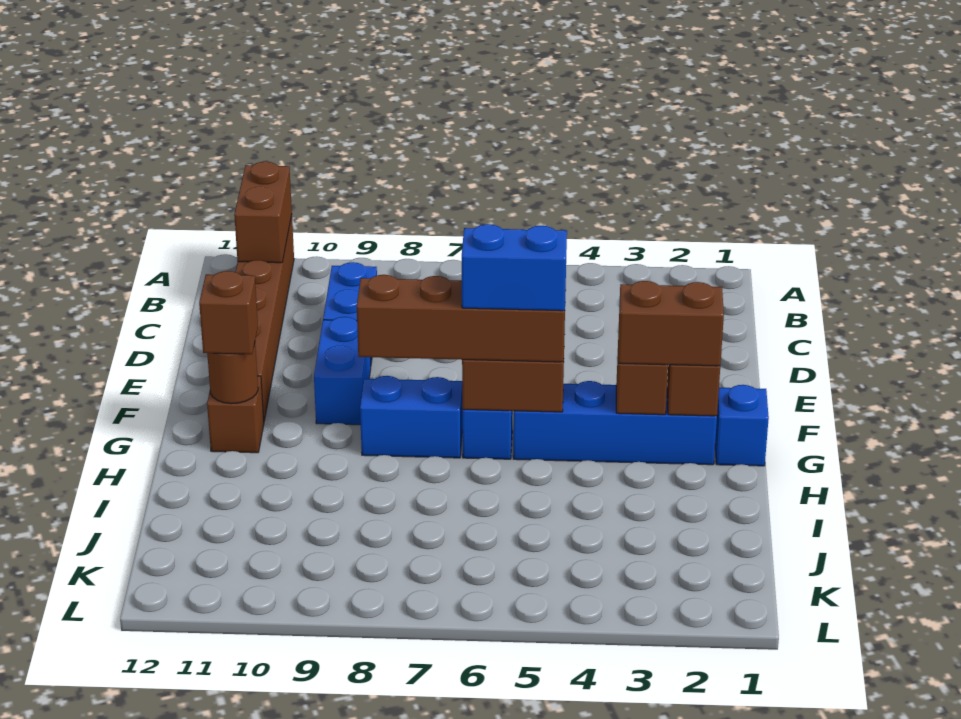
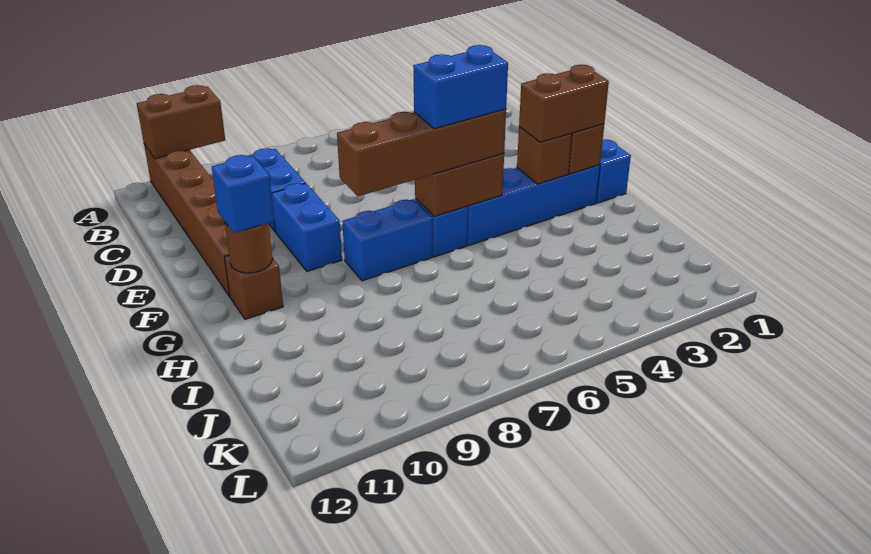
brown 1x2 brick [234,162,292,263] -> brown 1x2 brick turned to [137,85,225,159]
brown 1x1 brick [199,271,258,354] -> blue 1x1 brick [212,155,274,233]

